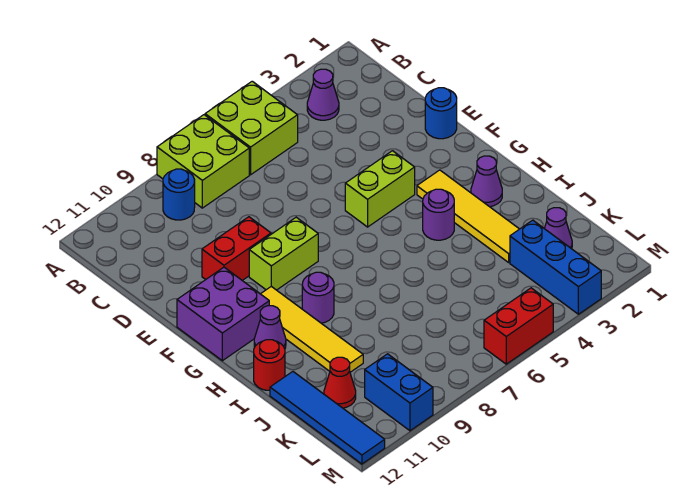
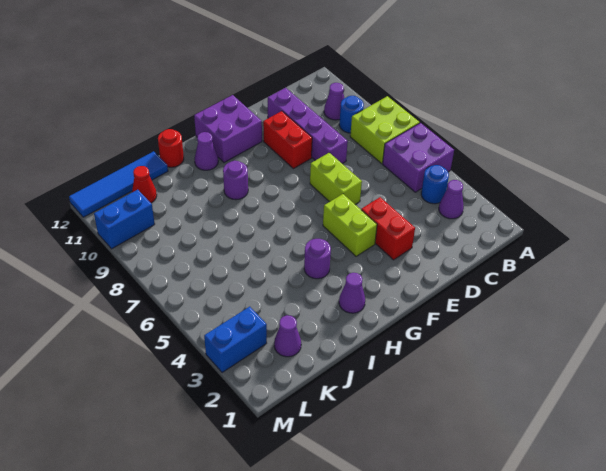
lime 2x2 brick [205,81,298,175] -> purple 2x2 brick [383,123,454,192]
none -> purple 1x1 cone [324,83,344,120]
none -> purple 1x4 brick [268,88,348,164]
blue 1x1 round brick [425,88,457,139] -> blue 1x1 round brick moved to [421,165,449,204]
lime 1x2 brick [249,217,318,290] -> lime 1x2 brick moved to [310,153,362,204]
yellow 1x4 tile [417,170,519,262] -> none
yellow 1x4 tile [261,286,363,372] -> none
blue 1x3 brick [510,220,601,314] -> blue 1x2 brick [204,307,267,373]
red 1x2 brick [484,288,553,364] -> red 1x2 brick moved to [361,197,415,260]

